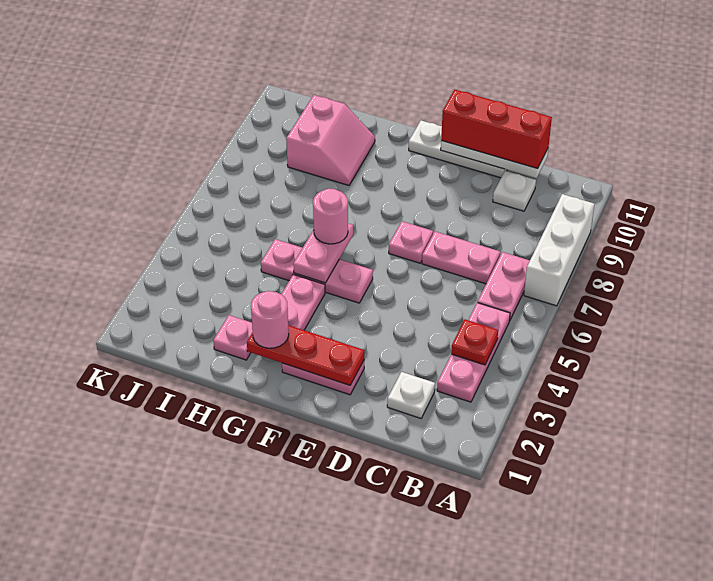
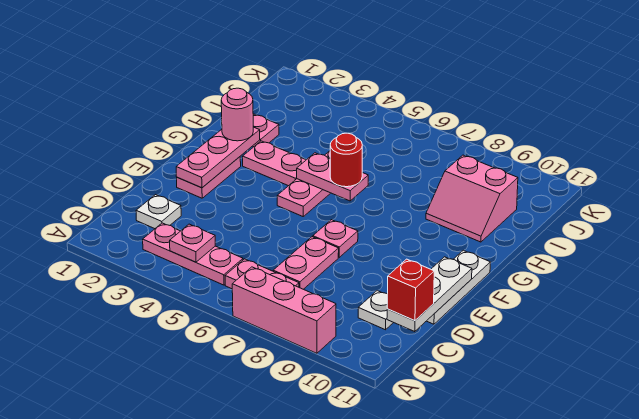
white 1x3 brick [524,194,594,306] -> pink 1x3 brick [232,267,336,353]
red 1x1 plate [451,320,498,365] -> pink 1x1 plate [170,224,215,262]
red 1x3 brick [441,90,552,169] -> red 1x1 brick [387,259,434,321]
red 1x3 plate [247,325,364,385] -> pink 1x3 plate [176,127,260,188]
pink 1x1 round brick [313,188,348,244] -> red 1x1 round brick [330,133,362,187]

